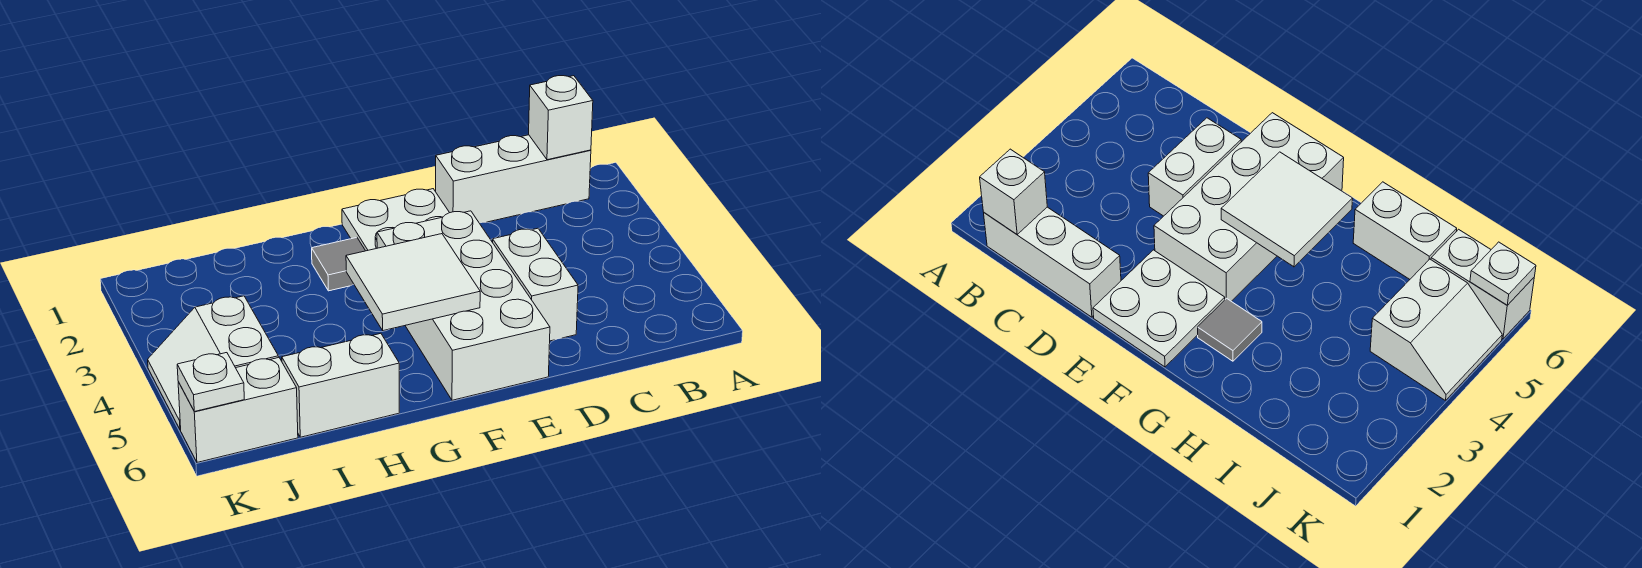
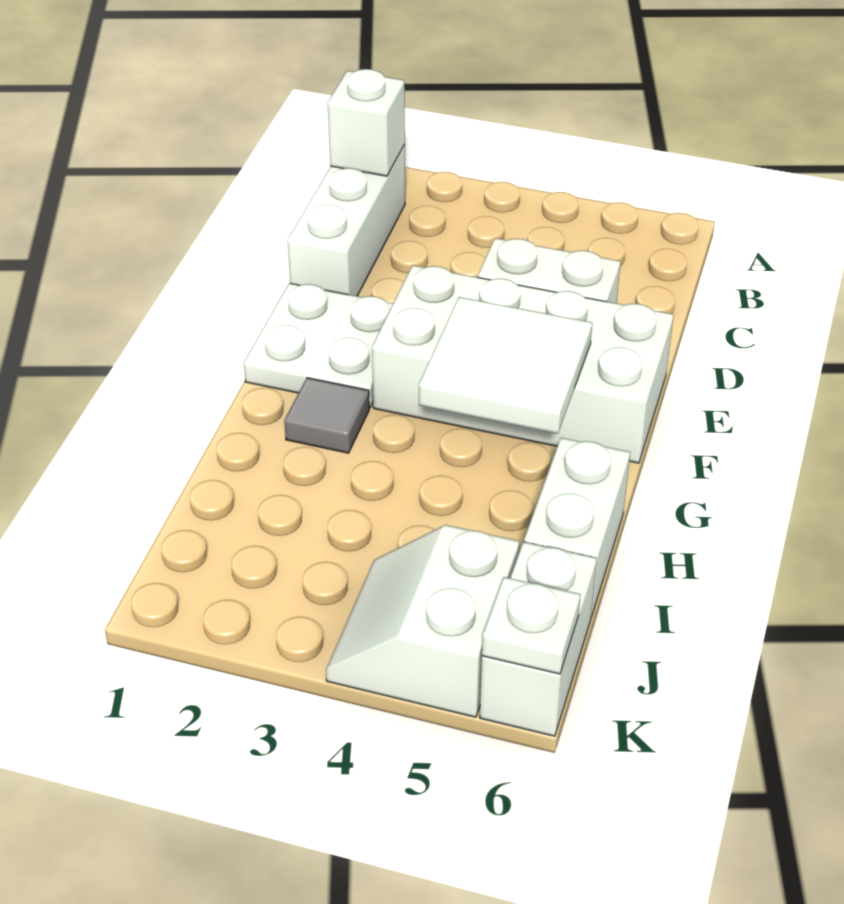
white 2x2 slope [148,296,278,430] -> white 2x2 slope turned to [326,525,519,717]

